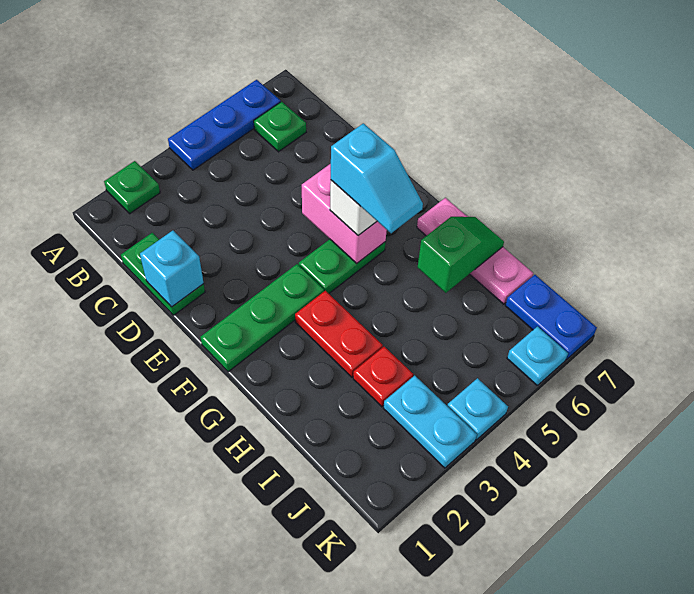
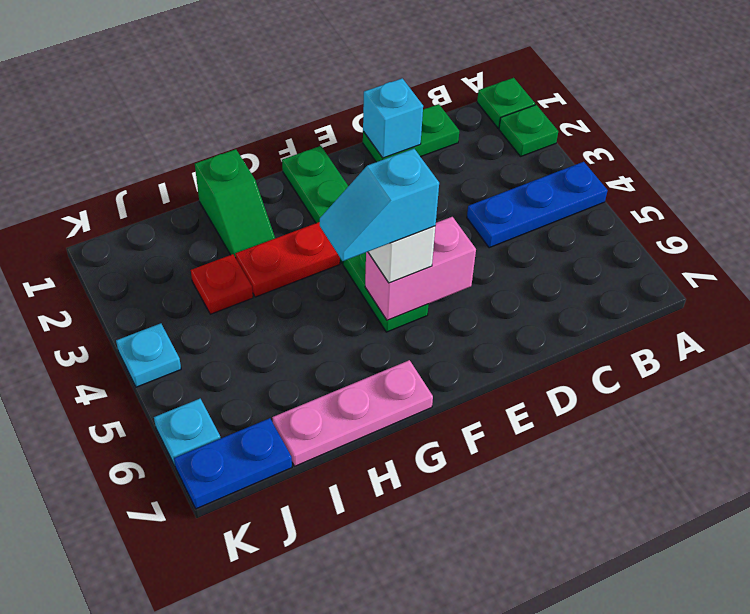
blue 1x3 plate [168,80,281,170] -> blue 1x3 plate turned to [467,162,607,248]
green 1x1 plate [254,102,306,152] -> green 1x1 plate moved to [477,78,535,128]
green 1x2 slope [418,217,504,293] -> green 1x2 slope moved to [195,149,275,258]
cyan 1x2 plate [383,376,477,468] -> none

